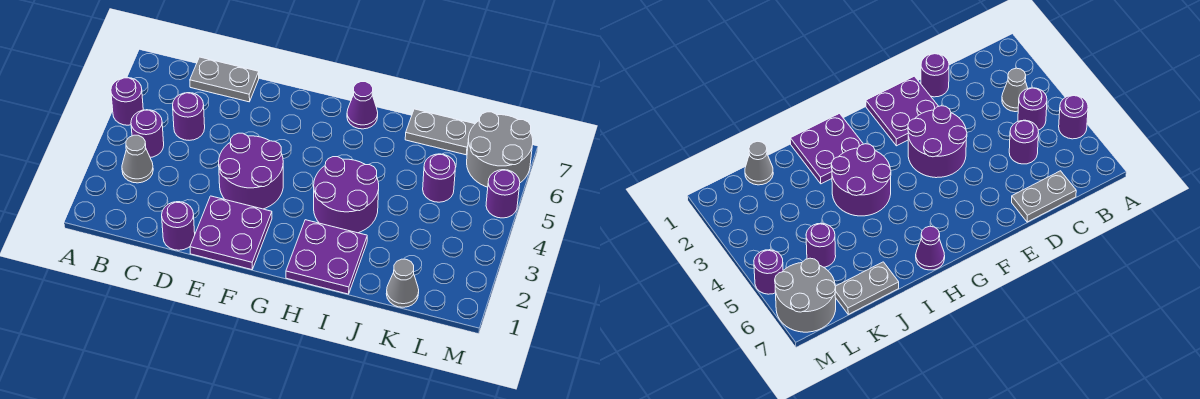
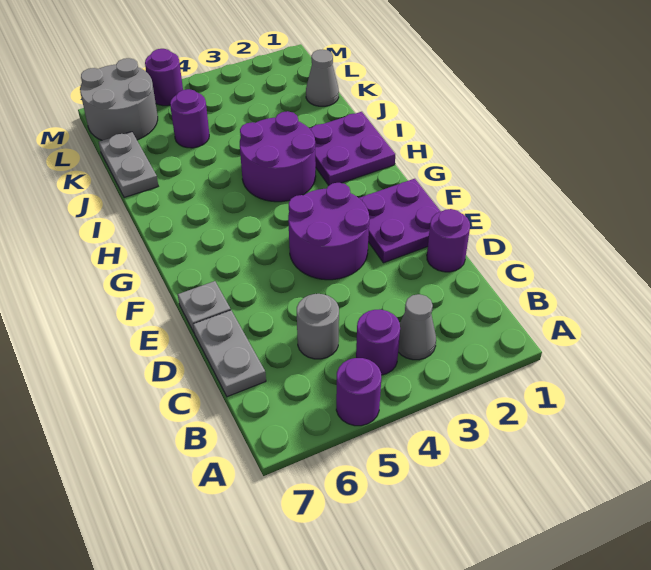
purple 1x1 round brick [173,93,205,140] -> grey 1x1 round brick [297,294,339,359]
none -> grey 1x1 plate [178,281,231,332]
purple 1x1 cone [347,82,378,129] -> none

